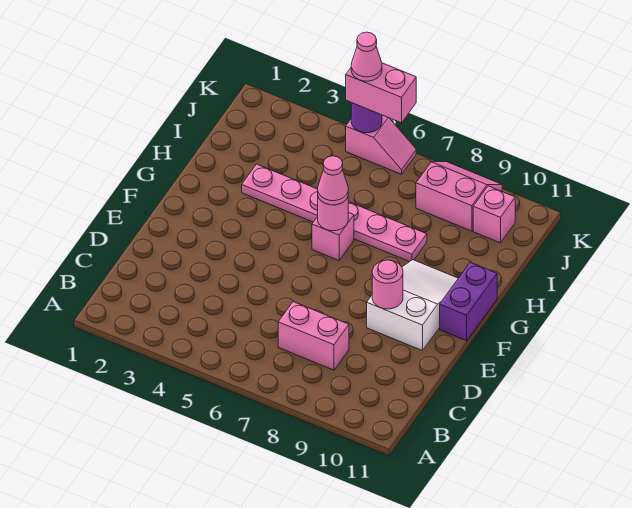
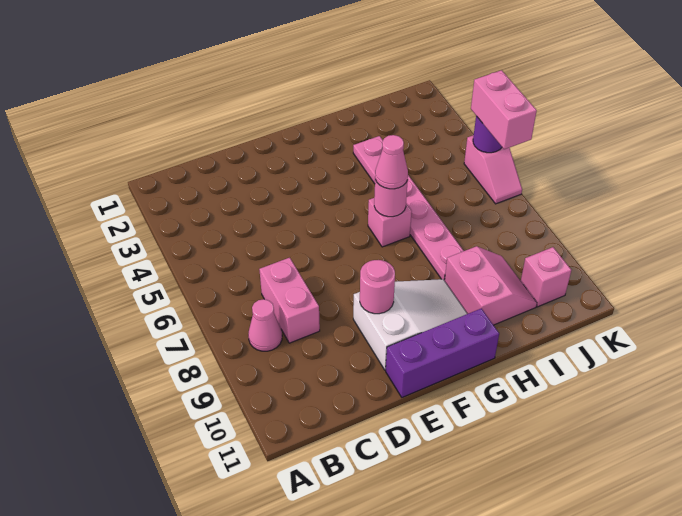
purple 1x2 brick [440,262,497,341] -> purple 1x3 brick [386,308,499,397]
pink 2x2 slope [416,162,502,231] -> pink 2x2 slope moved to [445,246,537,325]
pink 1x1 cone [351,32,382,81] -> pink 1x1 cone moved to [248,299,282,351]

